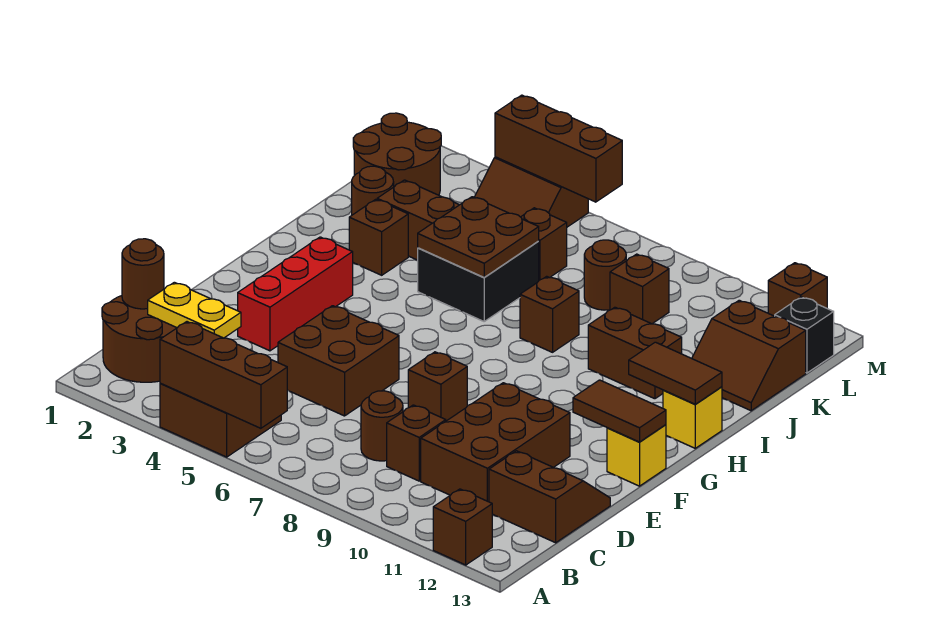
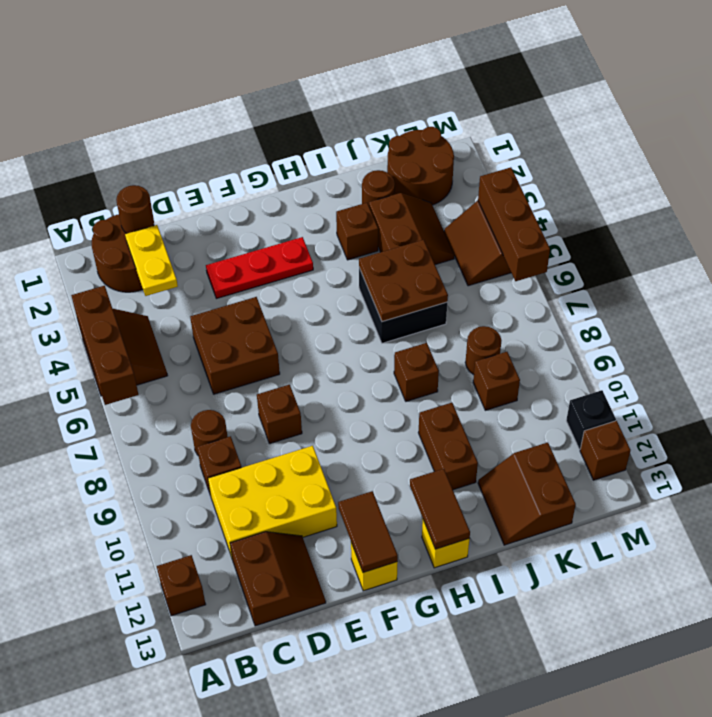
brown 2x3 brick [421,383,570,502] -> yellow 2x3 brick [208,446,337,560]
red 1x3 brick [238,237,353,351] -> red 1x3 plate [206,237,313,299]
brown 1x1 brick [521,208,567,280] -> none
black 1x1 brick [775,297,834,373] -> black 1x1 brick moved to [566,390,616,449]

